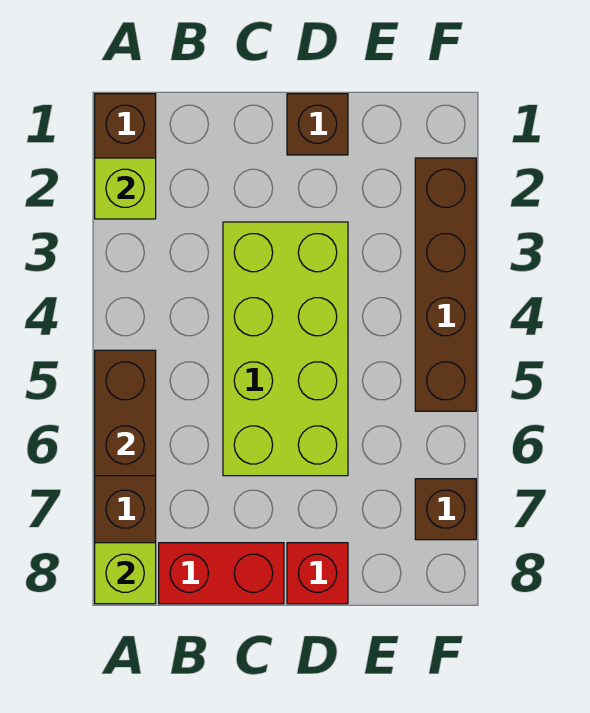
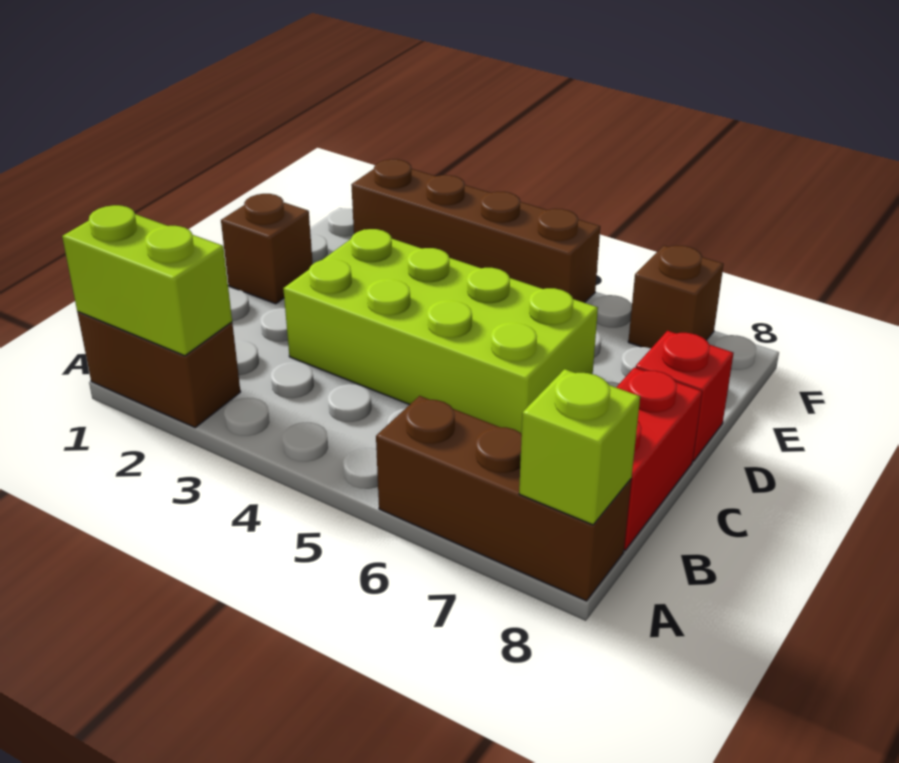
lime 1x1 brick [95,158,156,219] -> lime 1x2 brick [62,205,232,356]
brown 1x2 brick [95,350,156,476] -> none

